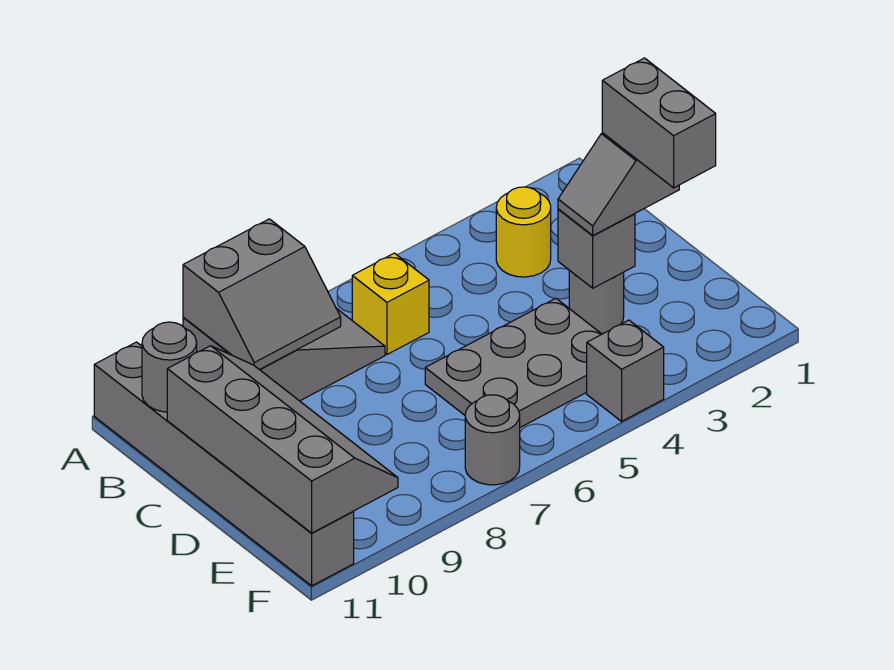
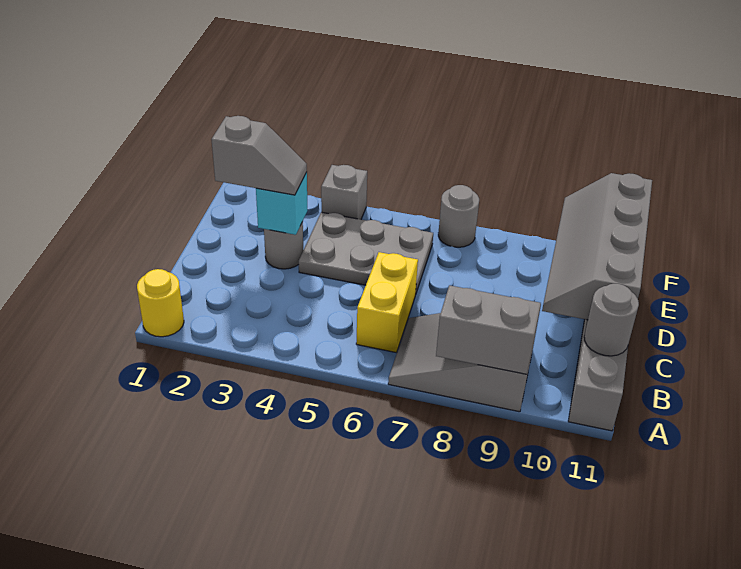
yellow 1x1 round brick [496,187,551,277] -> yellow 1x1 round brick moved to [137,269,184,337]
yellow 1x1 brick [352,253,429,354] -> yellow 1x2 brick [356,252,418,353]
grey 1x2 brick [602,58,716,188] -> none
grey 1x1 brick [558,209,635,288] -> cyan 1x1 brick [256,173,308,235]

